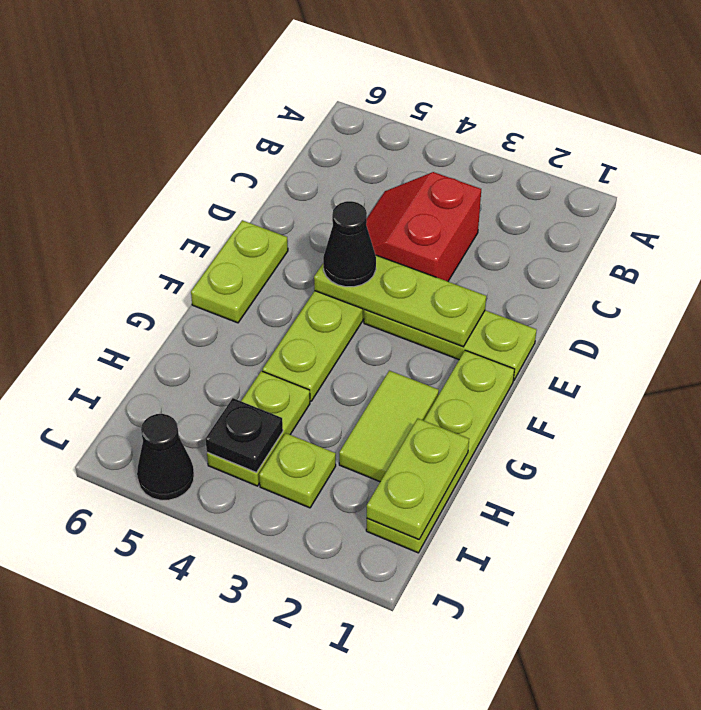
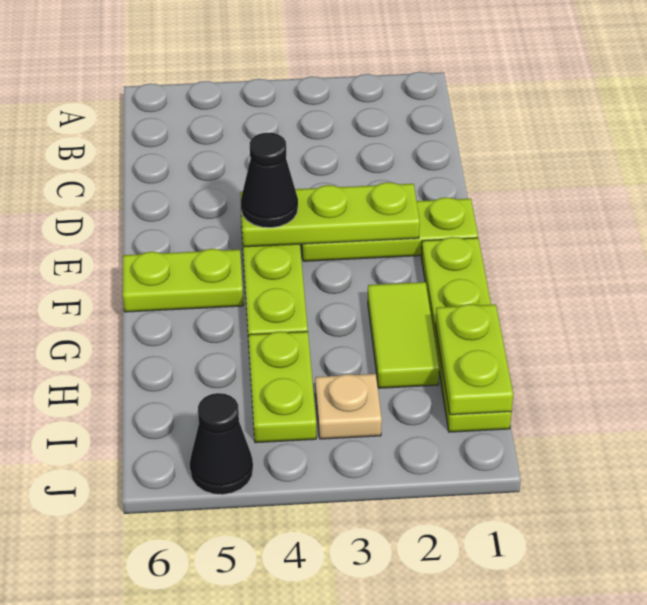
red 2x2 slope [366,172,481,281] -> none
lime 1x2 plate [191,220,288,323] -> lime 1x2 plate turned to [123,249,243,312]
lime 1x1 plate [259,433,336,508] -> tan 1x1 plate [315,374,382,439]
black 1x1 plate [205,398,283,472] -> none

